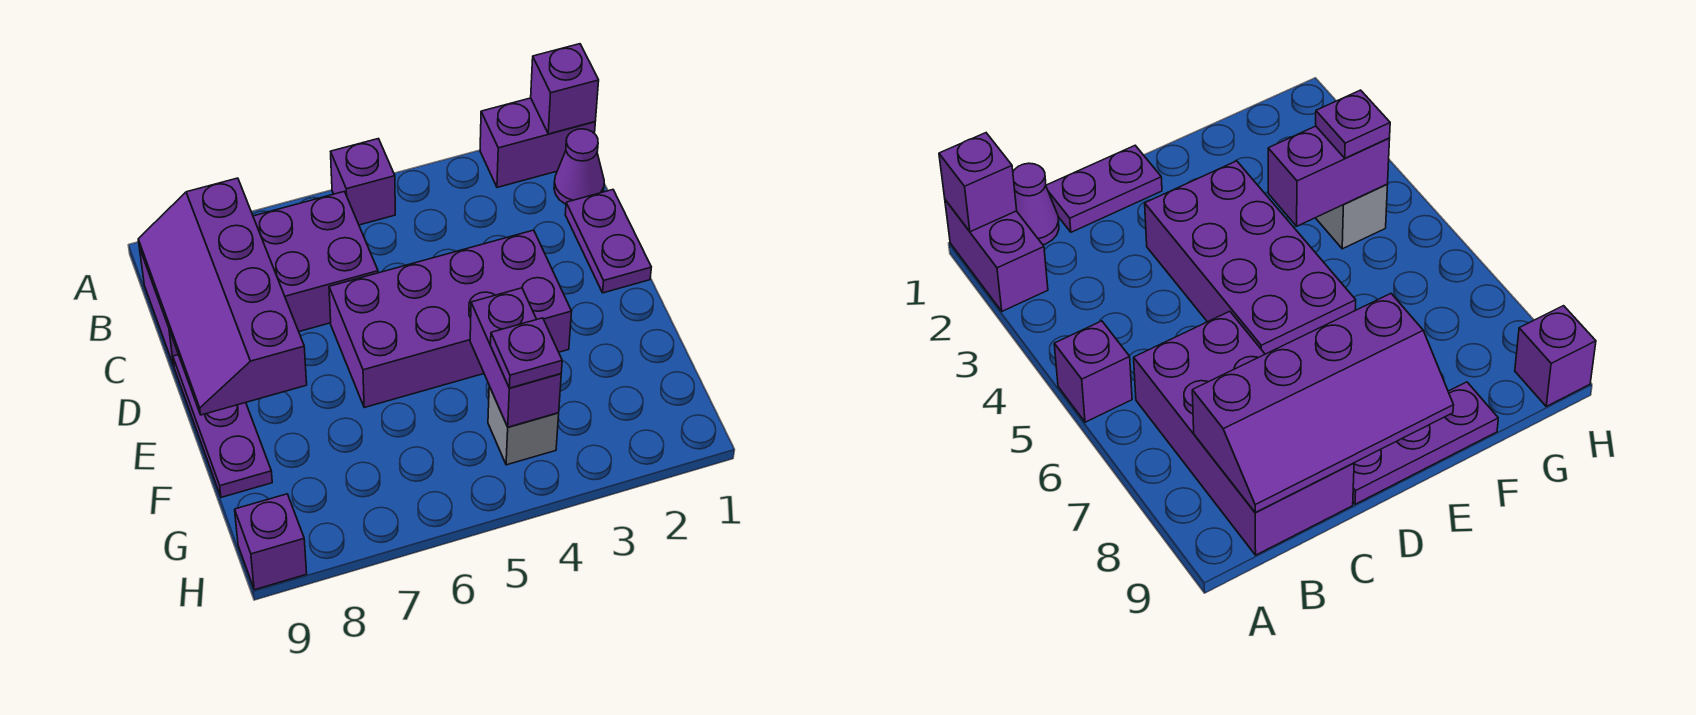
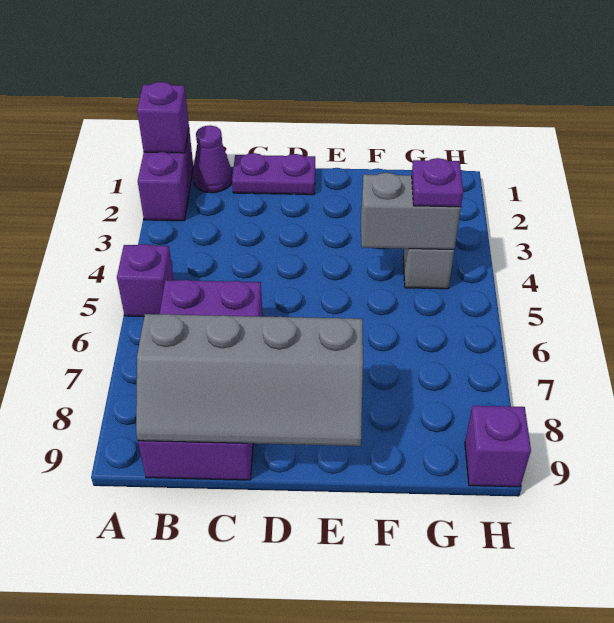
purple 2x4 slope [138,178,307,415] -> grey 2x4 slope [136,314,363,446]
purple 2x4 brick [329,230,572,407] -> none
purple 1x3 plate [173,355,272,497] -> none
purple 1x2 brick [470,288,561,427] -> grey 1x2 brick [361,173,461,249]

